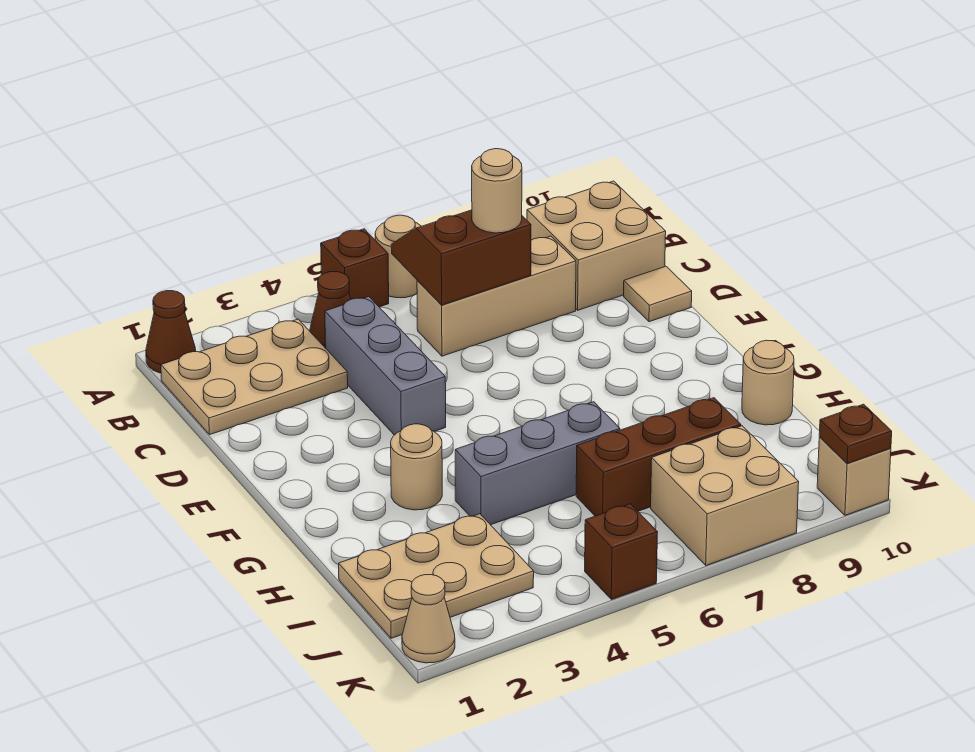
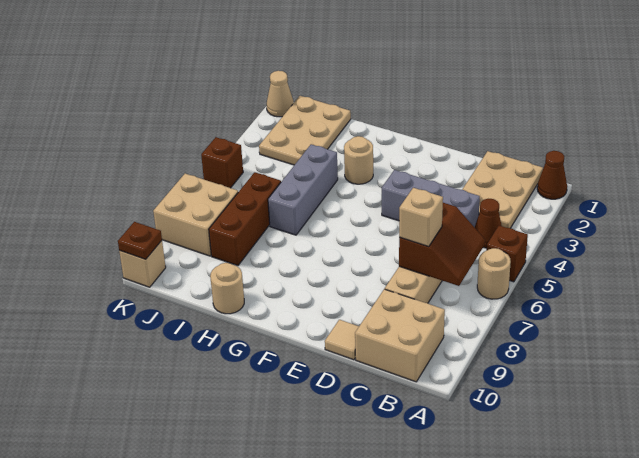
tan 1x1 round brick [472,149,522,233] -> tan 1x1 brick [399,188,443,247]

